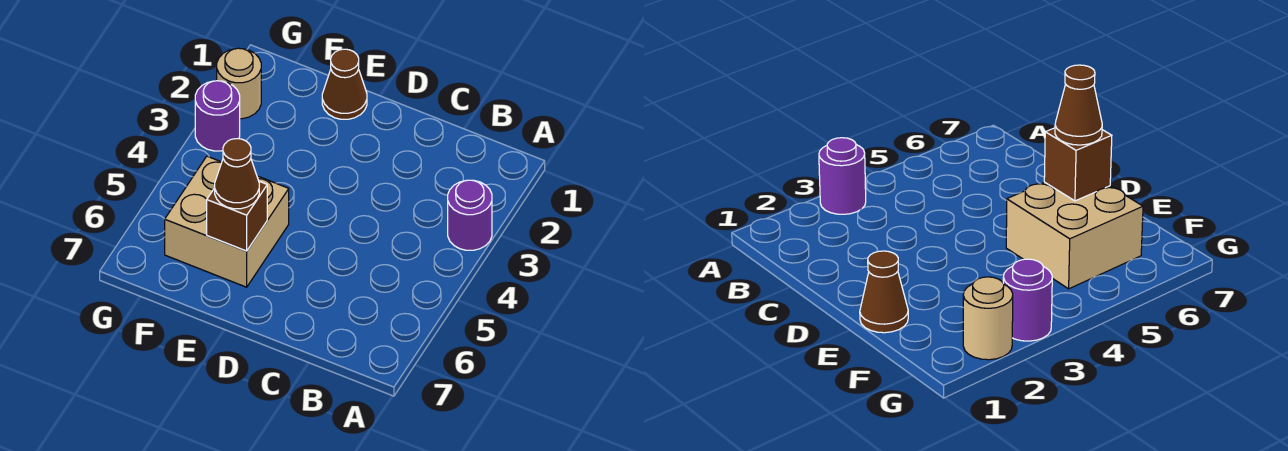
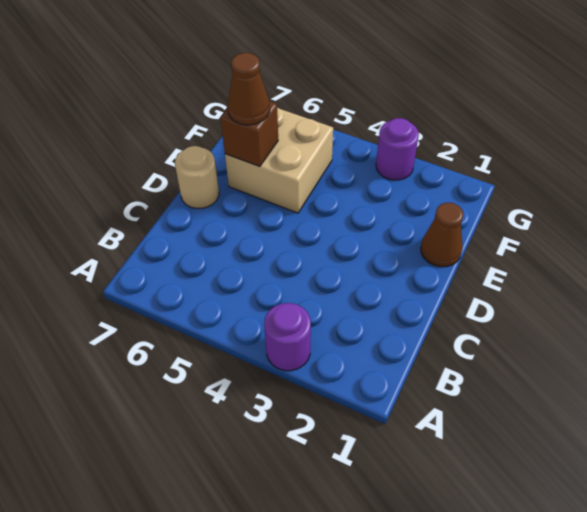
tan 1x1 round brick [217,48,261,119] -> tan 1x1 round brick moved to [175,146,219,208]

